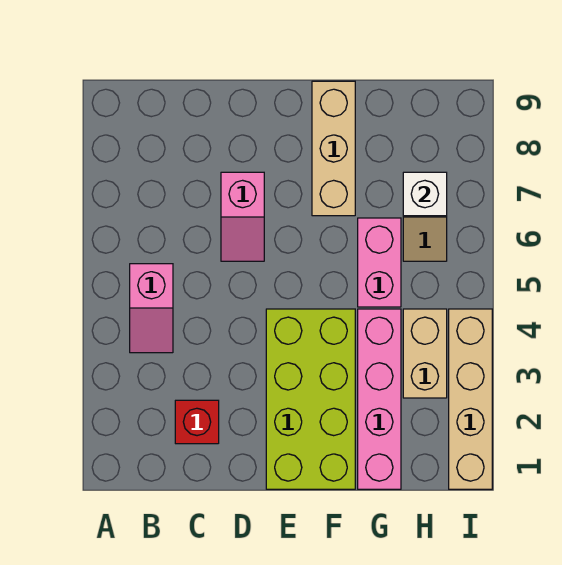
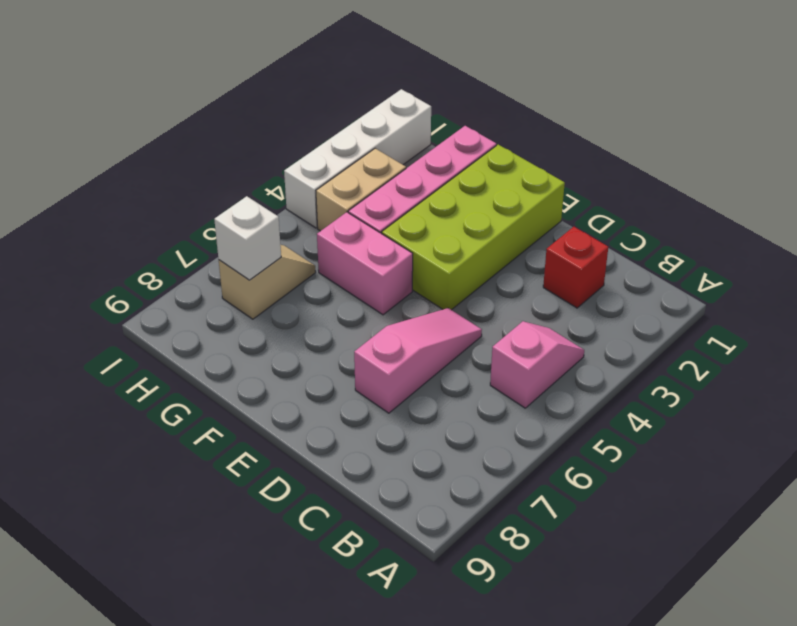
pink 1x2 slope [221,172,264,261] -> pink 1x3 slope [354,308,482,413]
tan 1x3 brick [312,81,355,216] -> none
pink 1x2 brick [358,218,401,307] -> pink 1x2 brick turned to [317,212,413,315]
tan 1x4 brick [449,309,492,489] -> white 1x4 brick [284,89,431,228]

